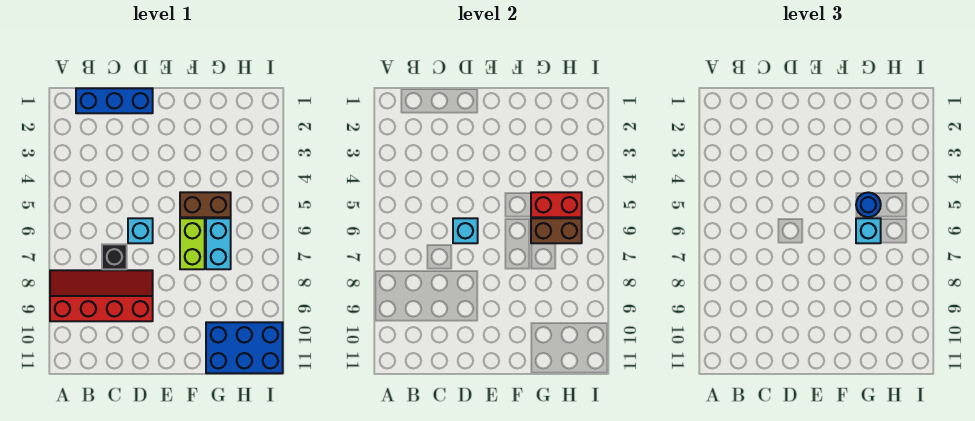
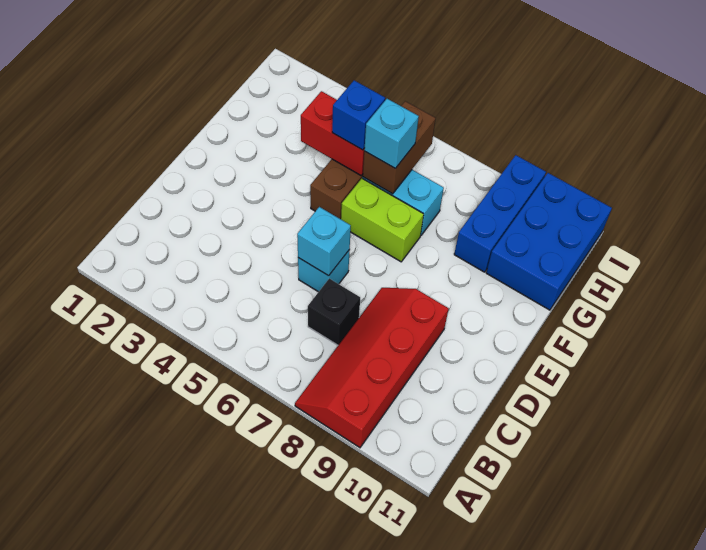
blue 1x3 brick [76,88,153,113] -> blue 1x3 brick moved to [454,155,546,272]
red 1x2 brick [531,192,582,217] -> red 1x2 brick turned to [301,91,365,175]
blue 1x1 round brick [856,192,881,217] -> blue 1x1 brick [332,80,385,150]

